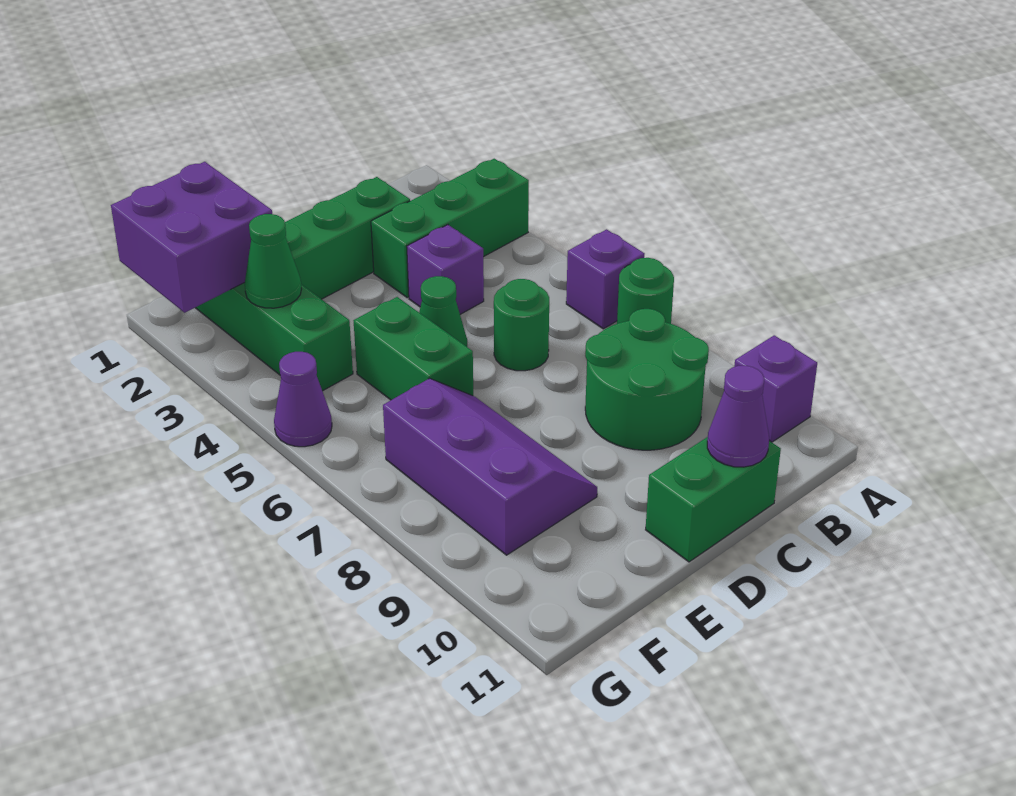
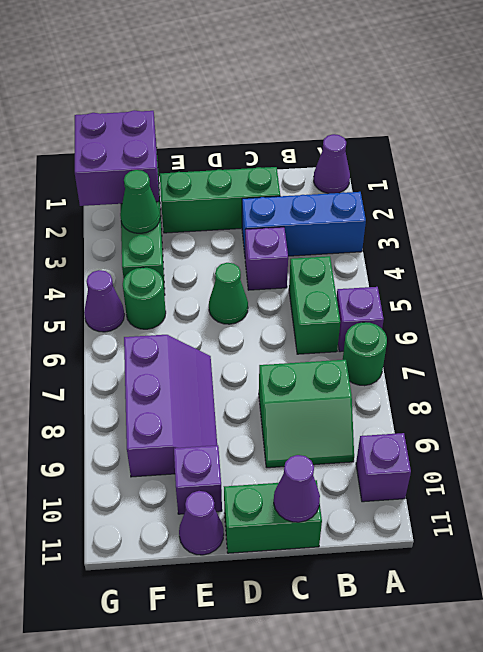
none -> purple 1x1 cone [314,134,350,194]
green 1x3 brick [371,159,529,298] -> blue 1x3 brick [242,192,366,256]
green 2x2 round brick [585,309,709,450] -> green 2x2 slope [259,360,354,468]
green 1x1 round brick [494,279,549,371] -> green 1x1 round brick moved to [123,267,166,329]
green 1x2 brick [354,297,473,400] -> green 1x2 brick moved to [289,256,340,354]
none -> purple 1x1 brick [174,445,222,514]
none -> purple 1x1 cone [179,491,224,555]

